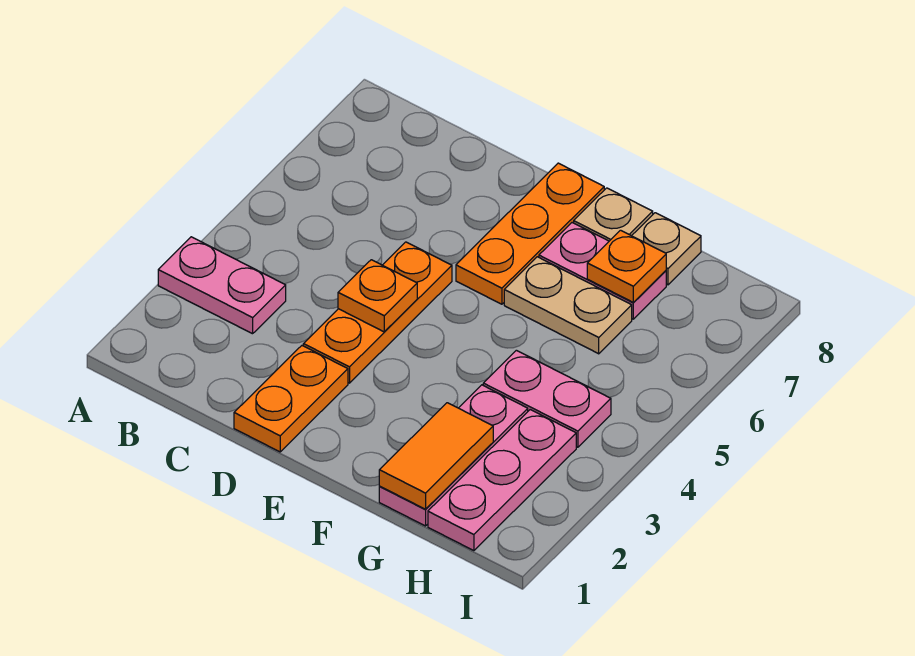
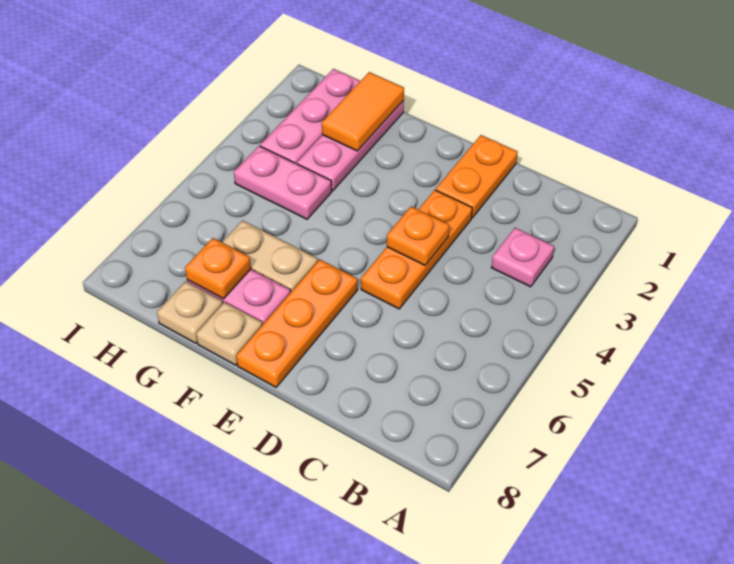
pink 1x2 plate [158,237,286,334] -> pink 1x1 plate [491,228,554,287]

